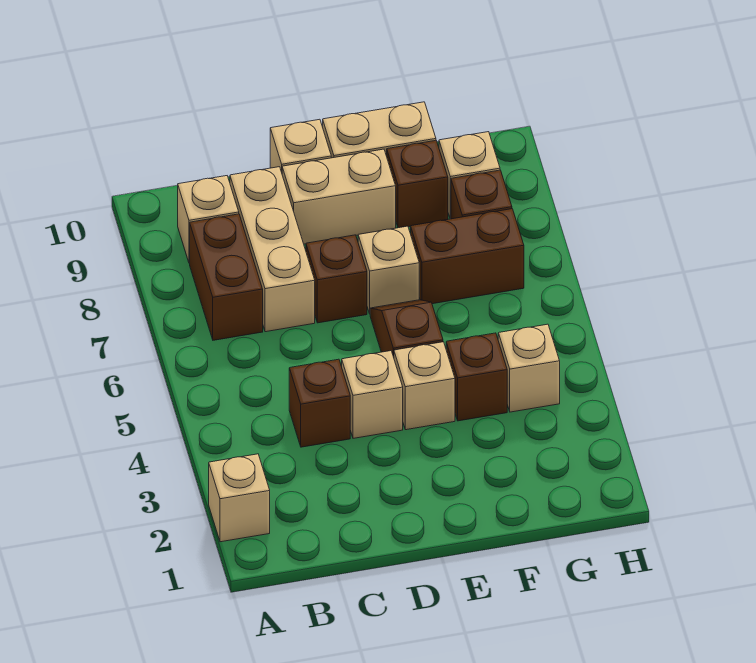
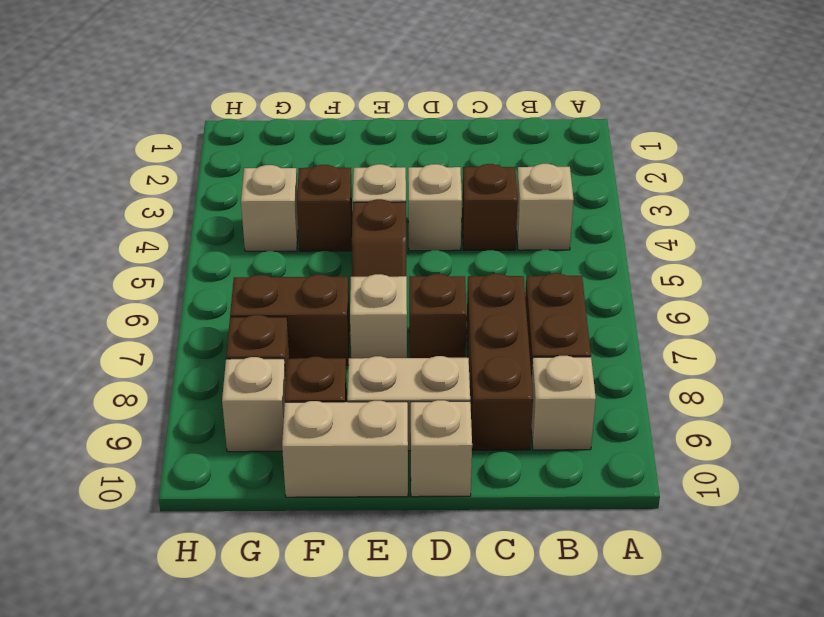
tan 1x1 brick [209,454,270,542] -> tan 1x1 brick moved to [516,164,574,250]
tan 1x3 brick [230,167,315,332] -> brown 1x3 brick [467,274,533,450]

